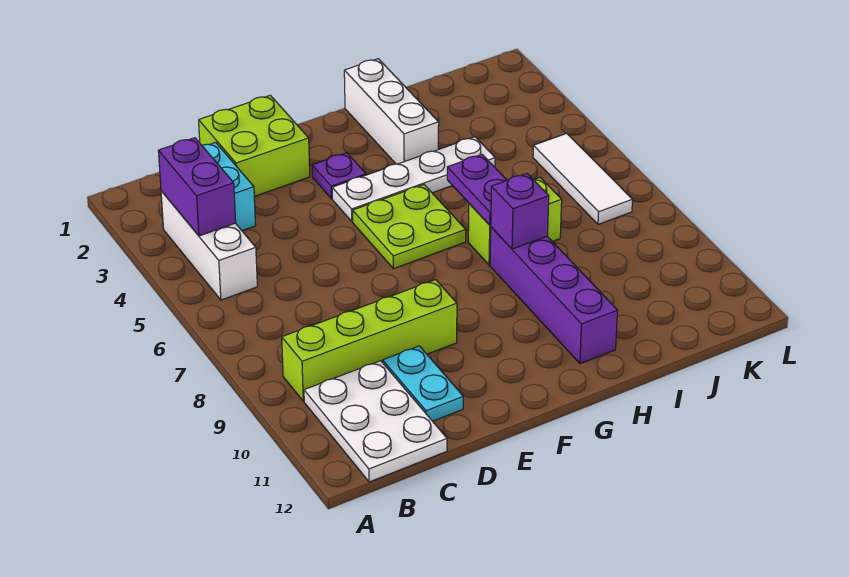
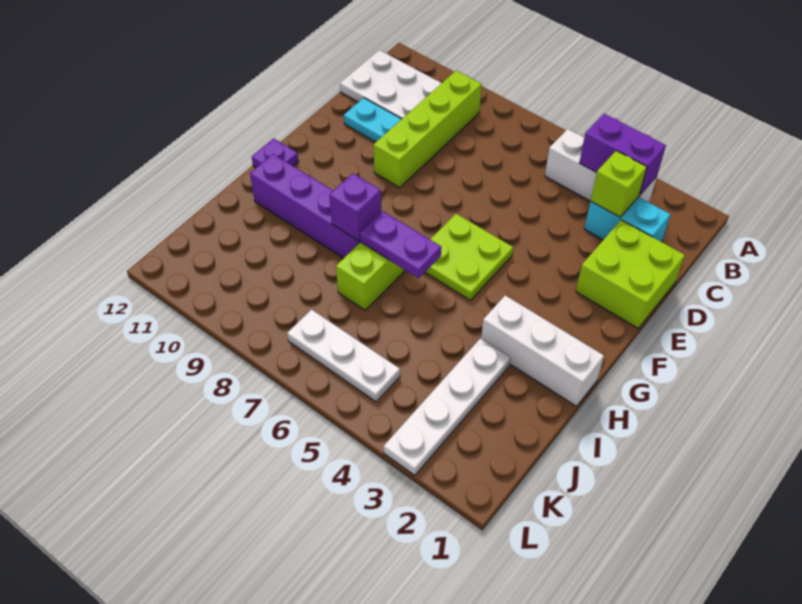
none -> lime 1x1 brick [591,151,647,217]
purple 1x1 plate [312,153,366,199] -> purple 1x1 plate moved to [252,138,299,168]
white 1x4 plate [332,137,495,222] -> white 1x4 plate moved to [384,338,511,475]
white 1x3 tile [533,133,633,224] -> white 1x3 plate [287,310,400,402]

